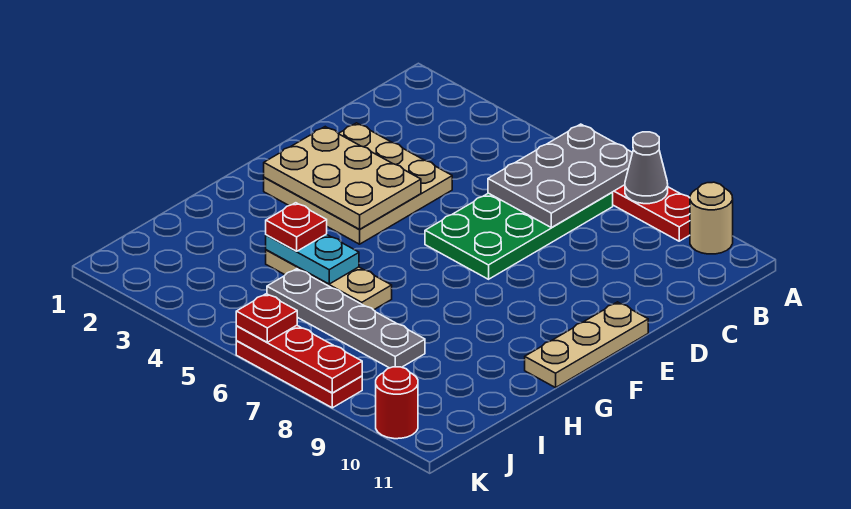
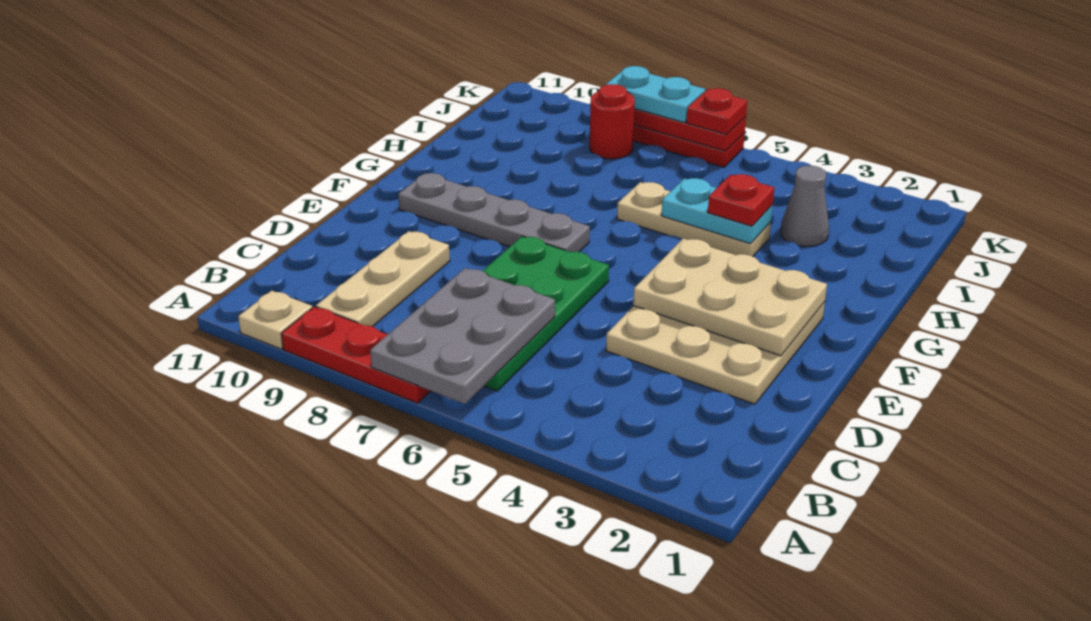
grey 1x1 cone [625,132,668,204] -> grey 1x1 cone moved to [781,166,829,246]
tan 1x1 round brick [690,182,733,254] -> tan 1x1 plate [238,291,312,349]
tan 1x3 plate [525,302,648,388] -> tan 1x3 plate moved to [316,231,450,327]
grey 1x4 plate [267,269,425,368] -> grey 1x4 plate moved to [398,173,590,252]
none -> cyan 1x2 plate [606,66,705,122]
red 1x1 round brick [376,367,418,439] -> red 1x1 round brick moved to [590,84,635,159]

